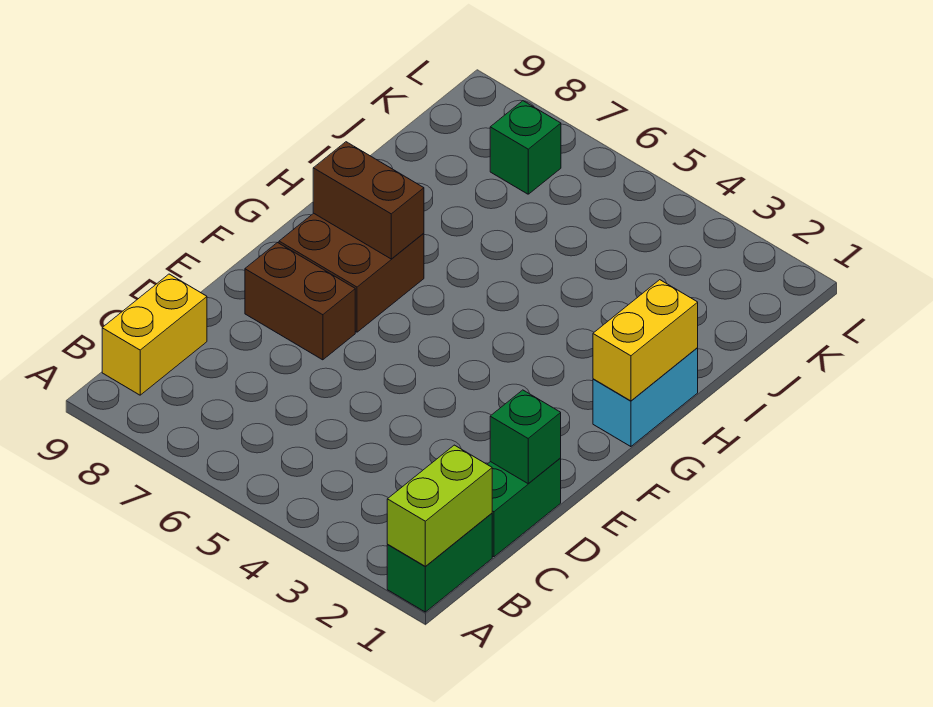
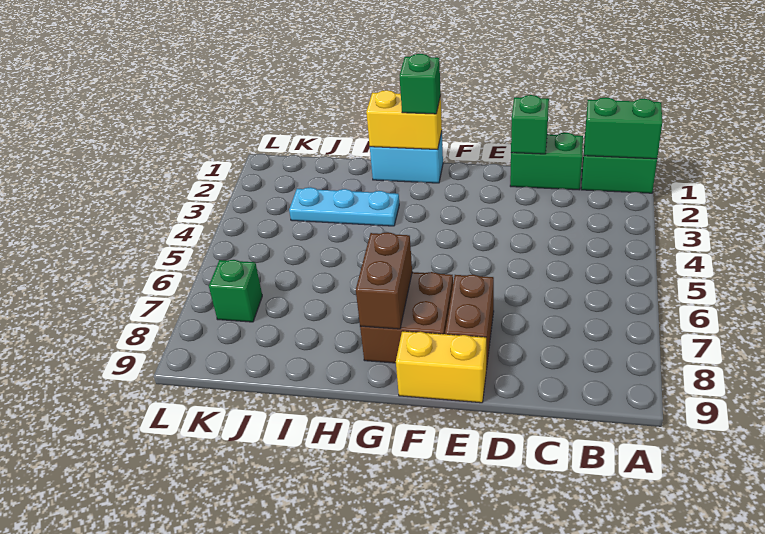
lime 1x2 brick [387,445,492,566] -> green 1x2 brick [584,97,662,159]
yellow 1x2 brick [102,274,207,395] -> yellow 1x2 brick moved to [396,331,486,403]
none -> green 1x1 brick [400,54,441,114]
none -> cyan 1x3 plate [289,187,399,226]

